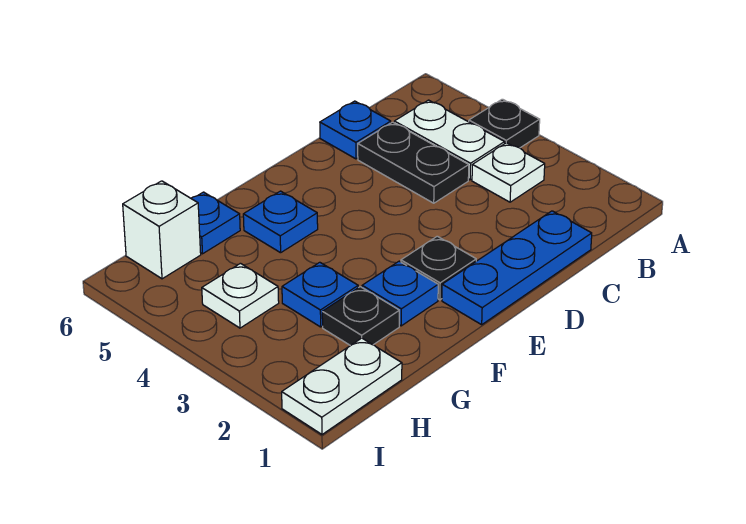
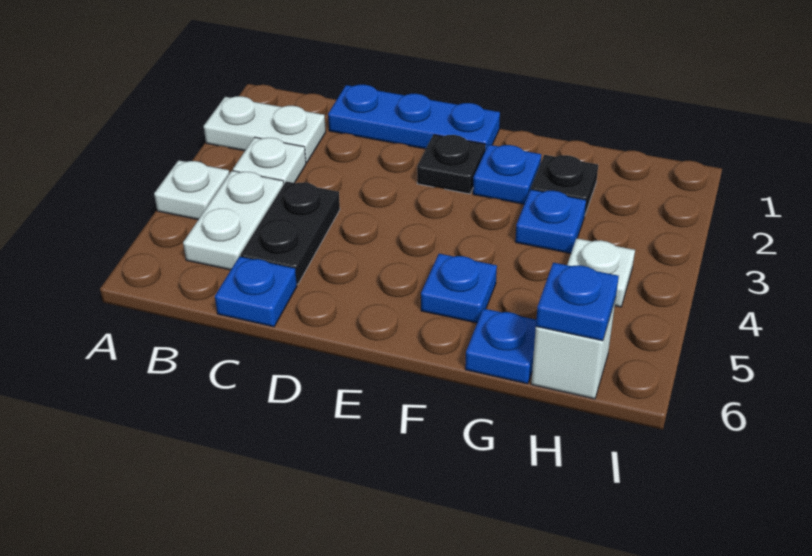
black 1x1 plate [469,99,540,148] -> white 1x1 plate [154,160,229,220]
white 1x2 plate [282,338,402,434] -> white 1x2 plate moved to [204,96,326,163]
none -> blue 1x1 plate [536,263,619,341]

